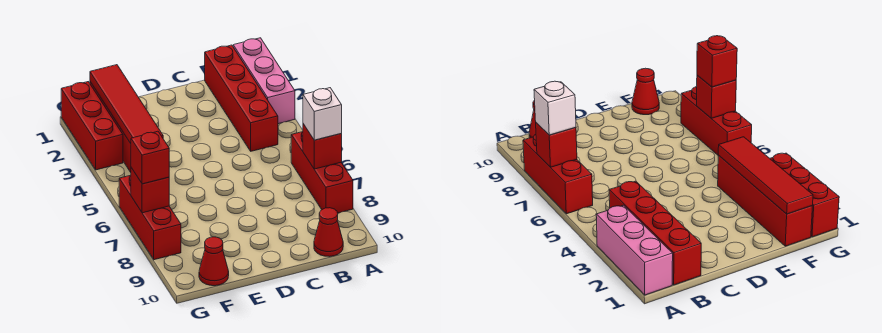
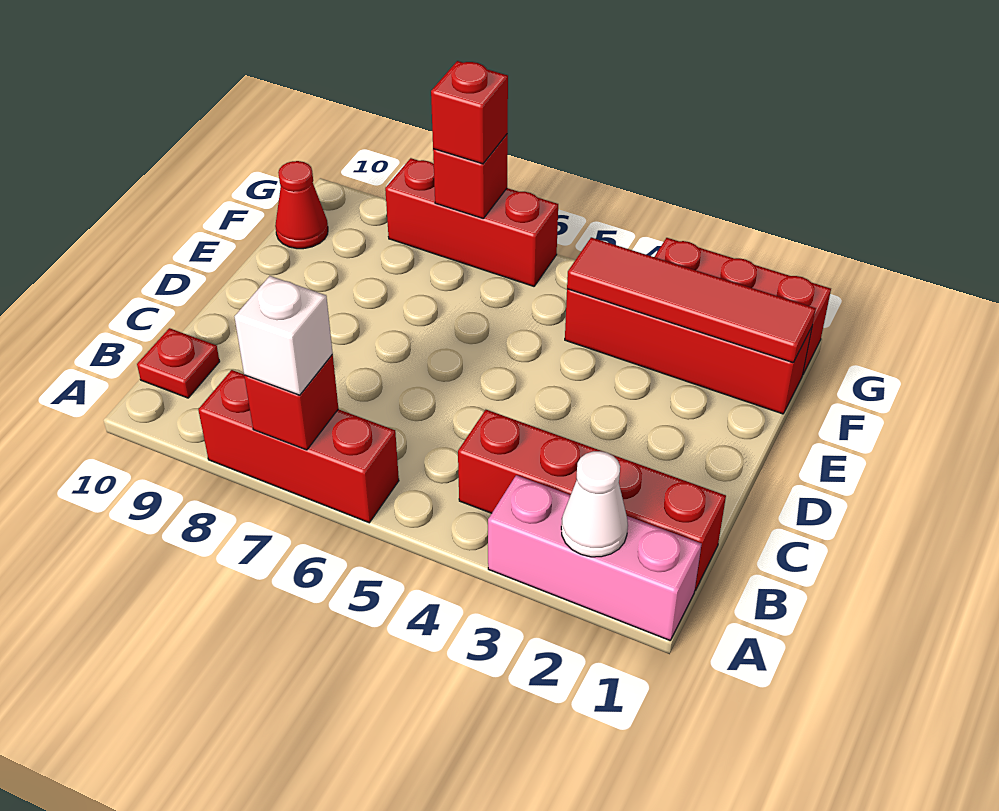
none -> white 1x1 cone [561,451,628,557]
red 1x1 cone [314,208,343,257] -> red 1x1 plate [137,328,220,398]

